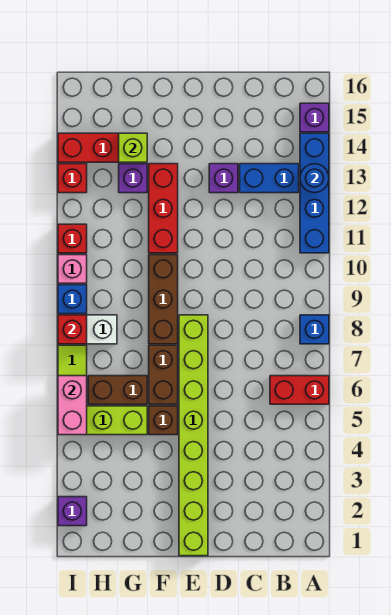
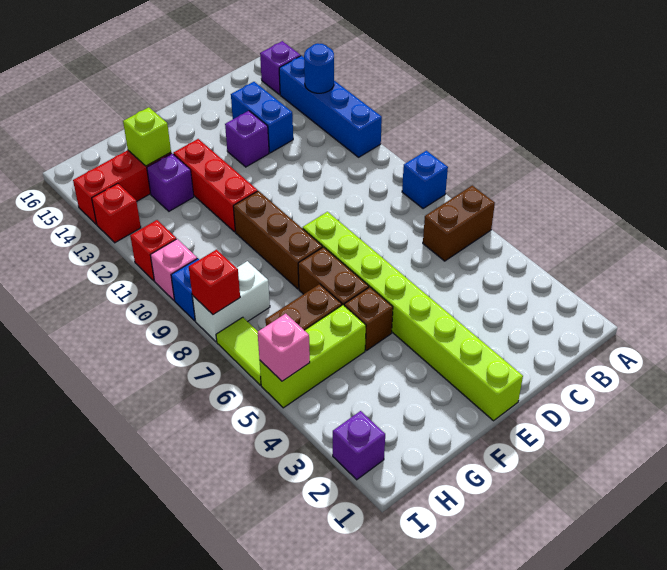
red 1x2 brick [270,376,329,404] -> brown 1x2 brick [423,186,495,261]
blue 1x2 brick [240,164,299,193] -> blue 1x2 brick turned to [231,82,293,153]
pink 1x2 brick [58,376,87,435] -> pink 1x1 brick [258,314,310,381]

